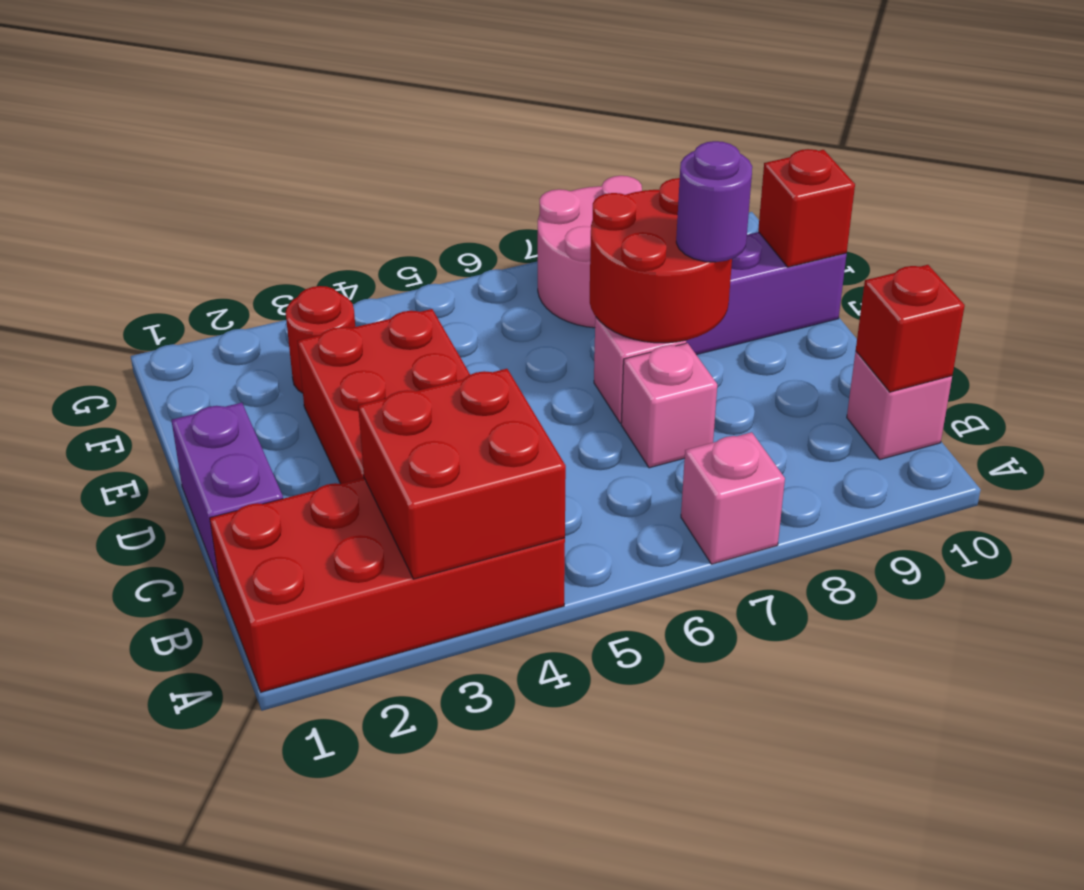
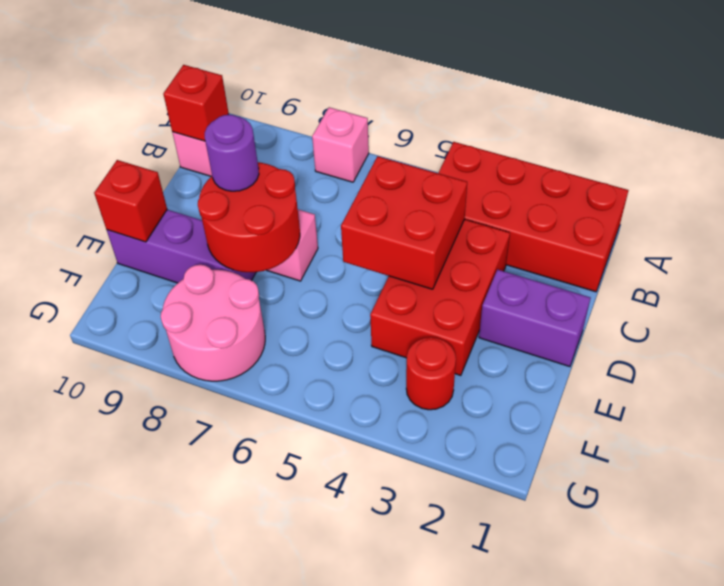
red 2x2 brick [358,369,566,579] -> red 2x2 brick moved to [341,156,467,289]
purple 1x2 brick [171,403,283,582] -> purple 1x2 brick turned to [479,269,590,367]
pink 1x1 brick [621,343,717,468] -> none

